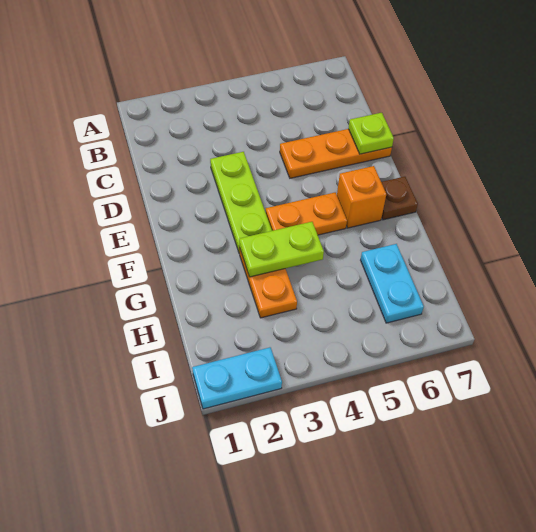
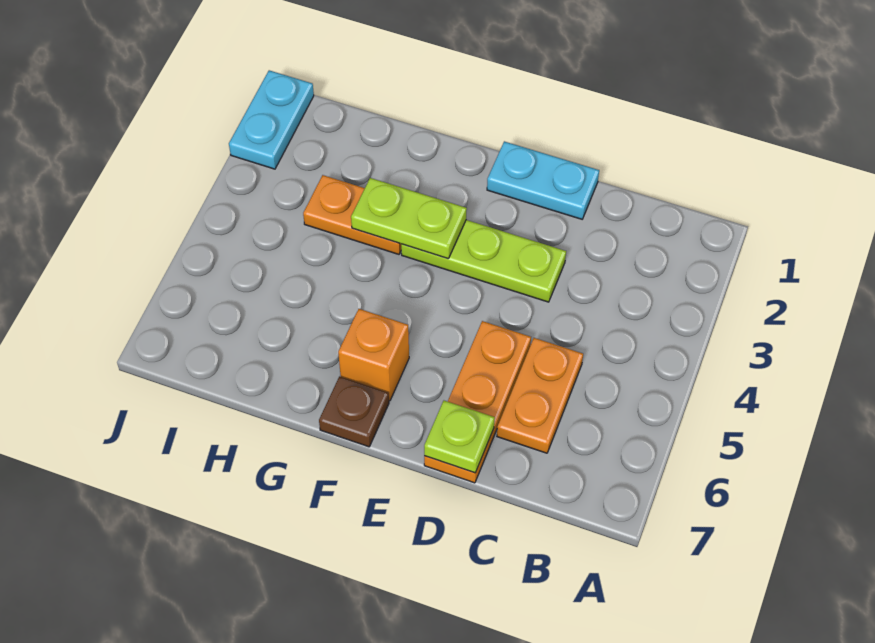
orange 1x2 plate [266,192,347,235] -> orange 1x2 plate moved to [497,338,583,453]
lime 1x2 plate [239,222,324,277] -> lime 1x2 plate turned to [351,178,467,259]
cyan 1x2 plate [361,244,424,323] -> cyan 1x2 plate moved to [487,141,599,219]

